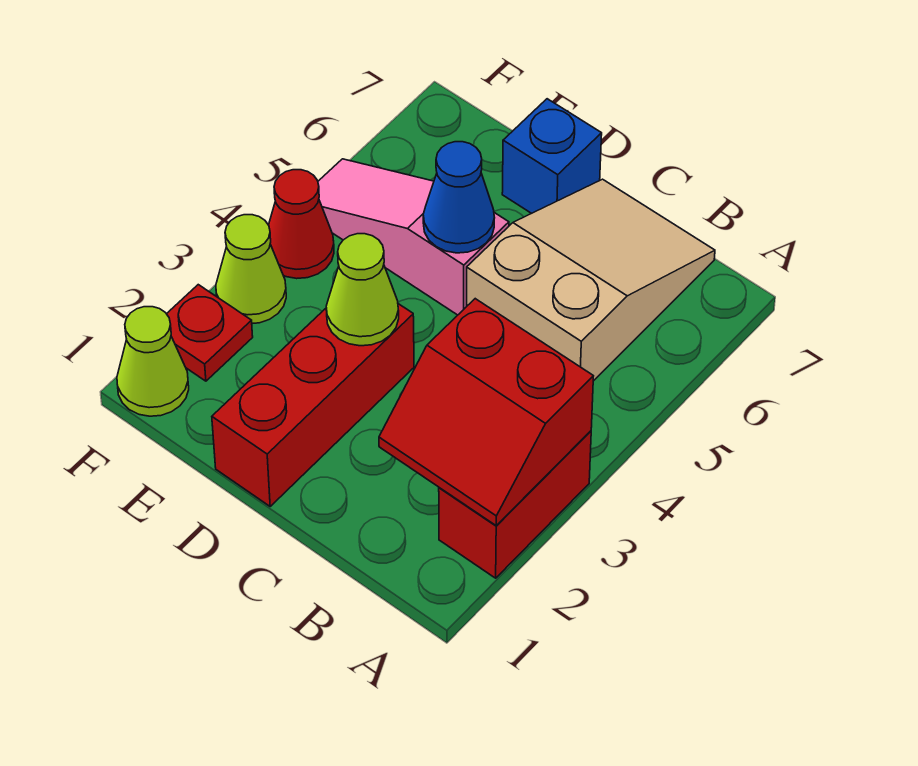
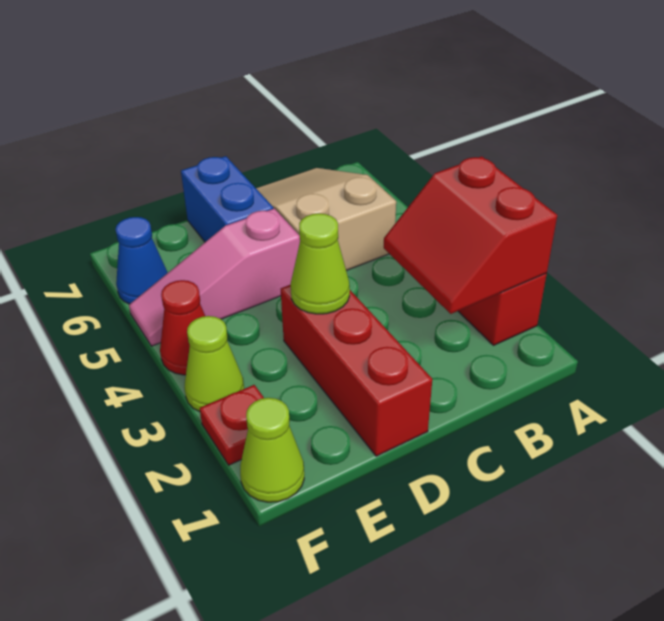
red 2x2 slope [379,299,593,526] -> red 2x2 slope turned to [384,156,557,314]
blue 1x1 cone [423,142,495,253] -> blue 1x1 cone moved to [115,217,168,304]
blue 1x1 brick [502,99,602,213] -> blue 1x2 brick [181,156,273,242]

